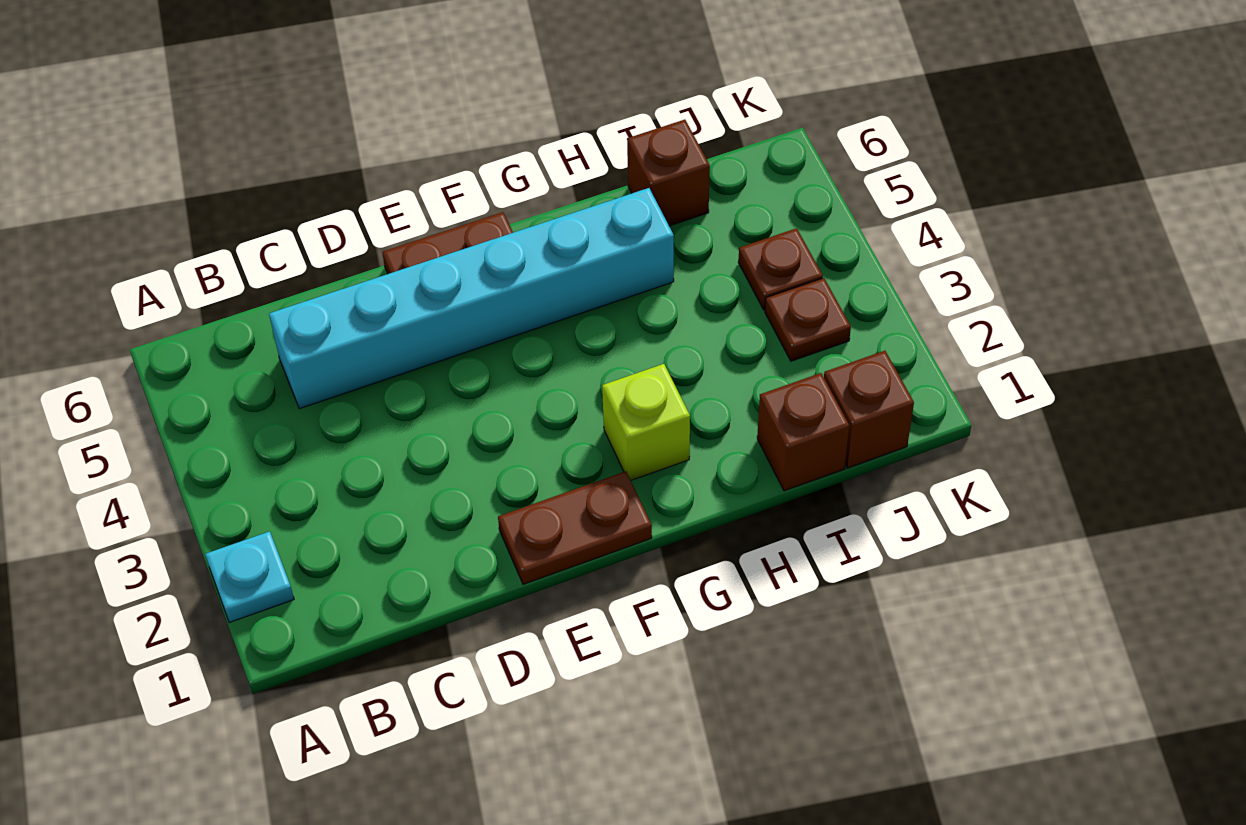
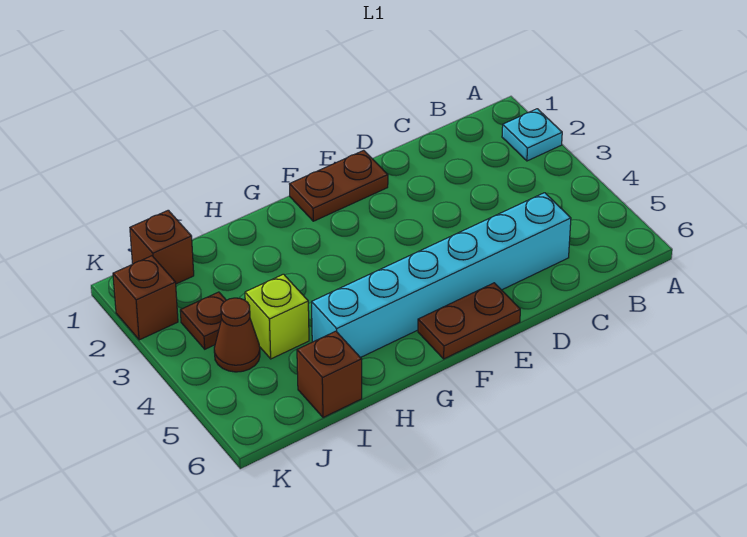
lime 1x1 brick [602,364,690,480] -> lime 1x1 brick moved to [245,274,309,359]
brown 1x1 brick [757,373,849,491] -> brown 1x1 brick moved to [113,256,178,340]
brown 1x1 plate [738,228,823,310] -> brown 1x1 cone [214,298,260,372]

